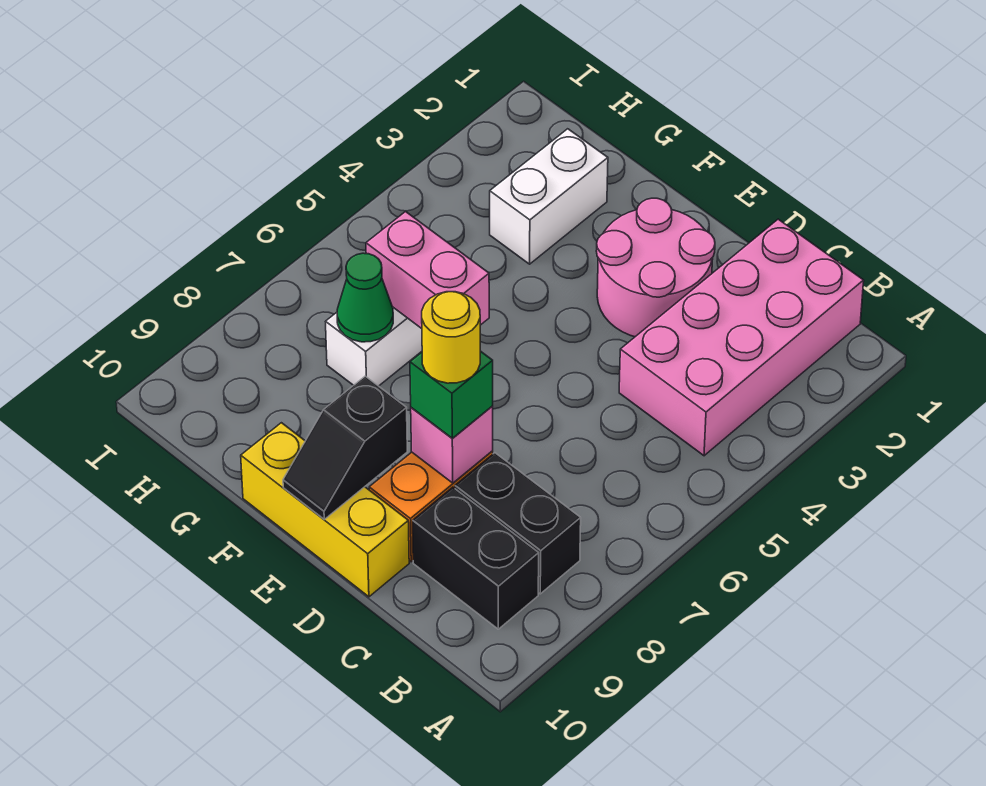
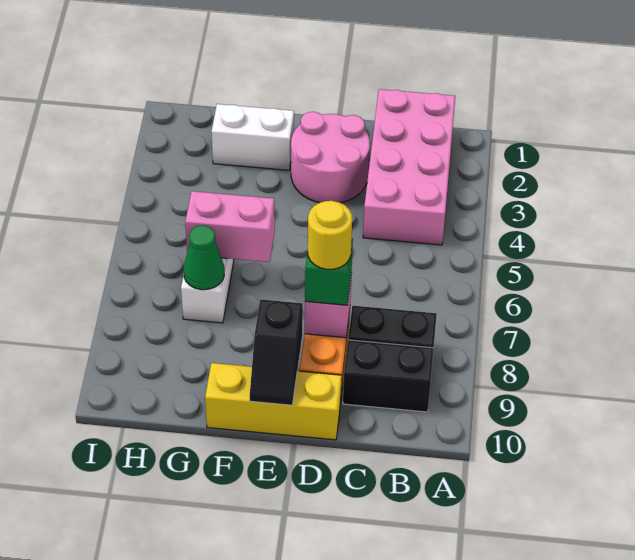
white 1x2 brick [490,129,608,264] -> white 1x2 brick turned to [211,104,294,170]

